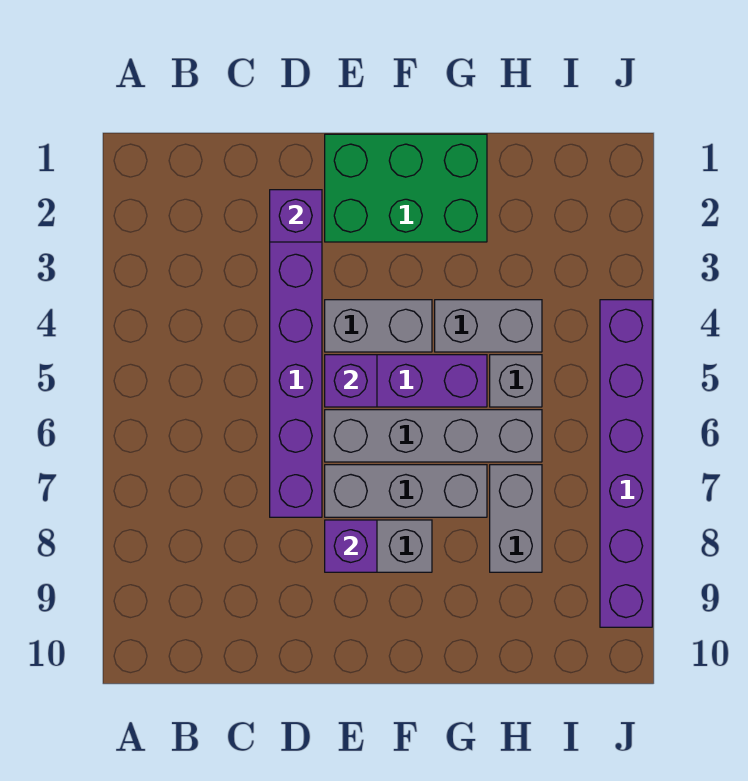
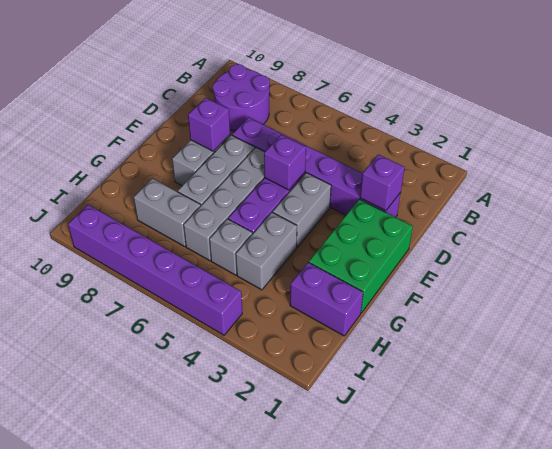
none -> purple 2x2 round brick [213,64,270,131]
none -> purple 1x2 brick [290,262,363,336]

